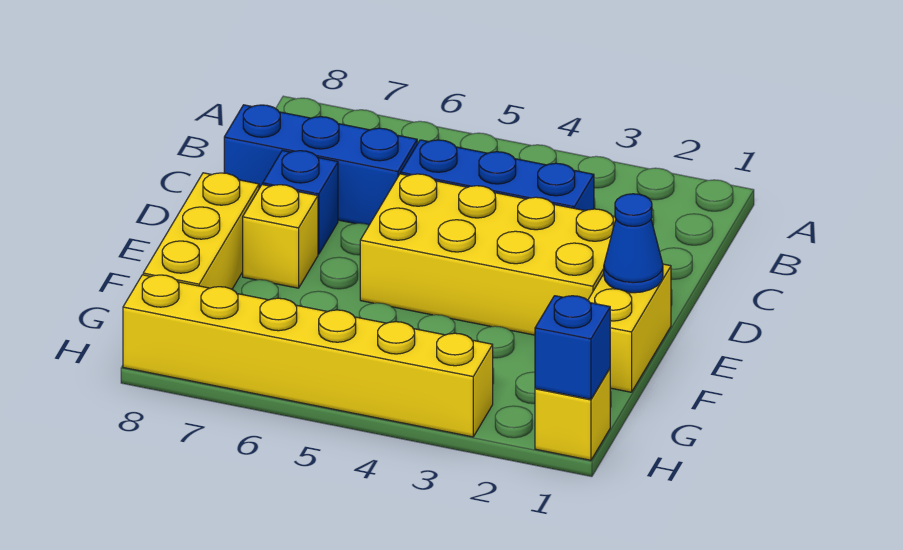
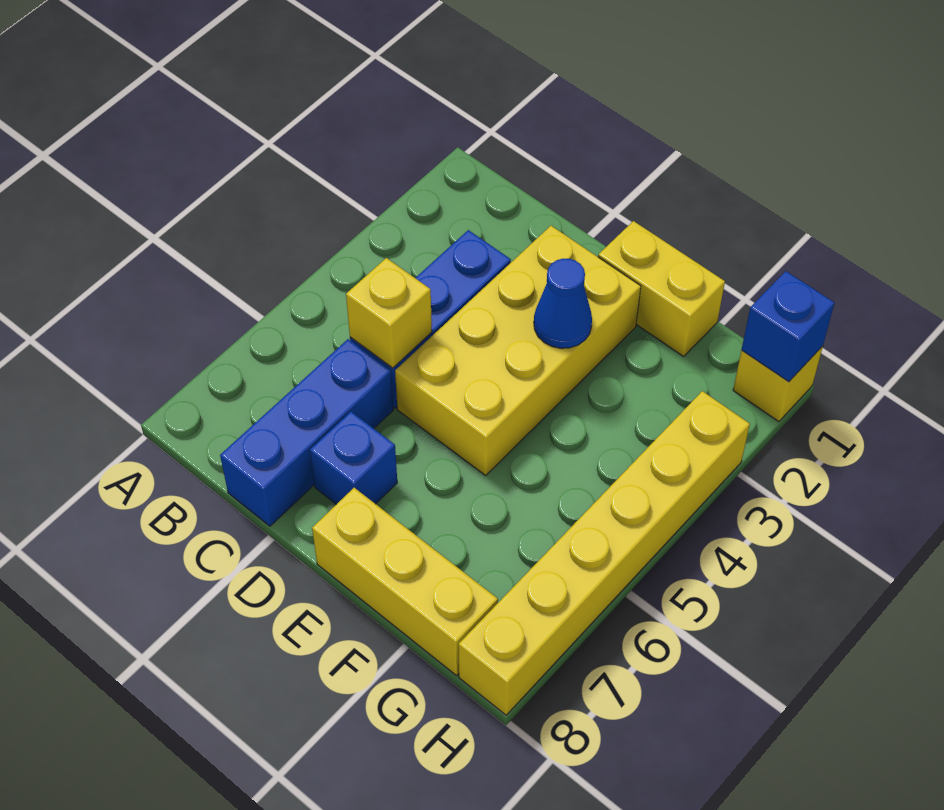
blue 1x1 cone [604,194,663,293] -> blue 1x1 cone moved to [534,259,592,348]
yellow 1x1 brick [243,185,318,288] -> yellow 1x1 brick moved to [346,258,432,368]

